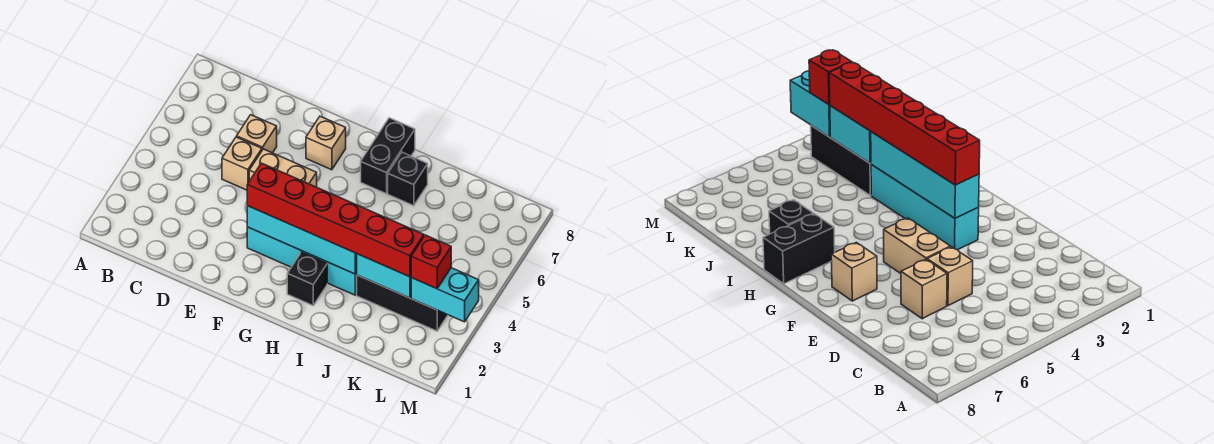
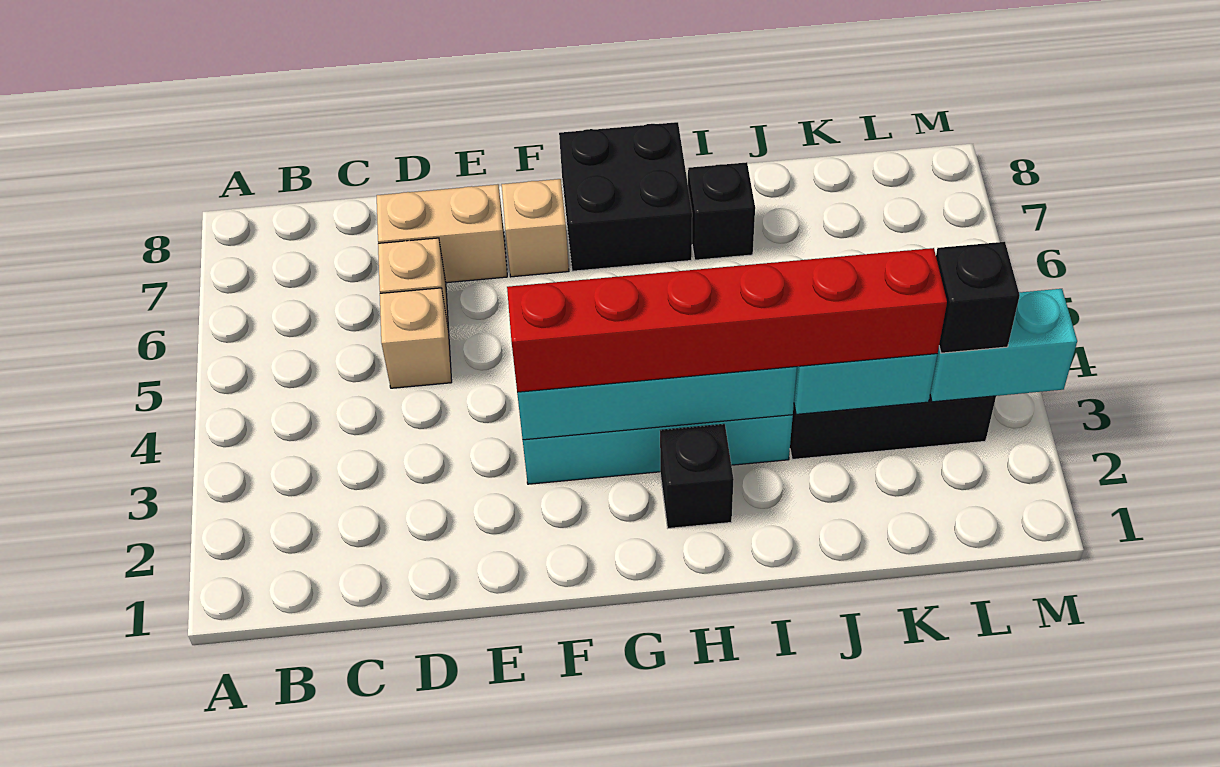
tan 1x2 brick [249,149,317,187] -> tan 1x2 brick moved to [377,184,507,283]
black 1x2 brick [361,118,415,194] -> black 2x2 brick [559,122,692,271]
red 1x1 brick [411,235,451,289] -> black 1x1 brick [936,242,1020,353]

